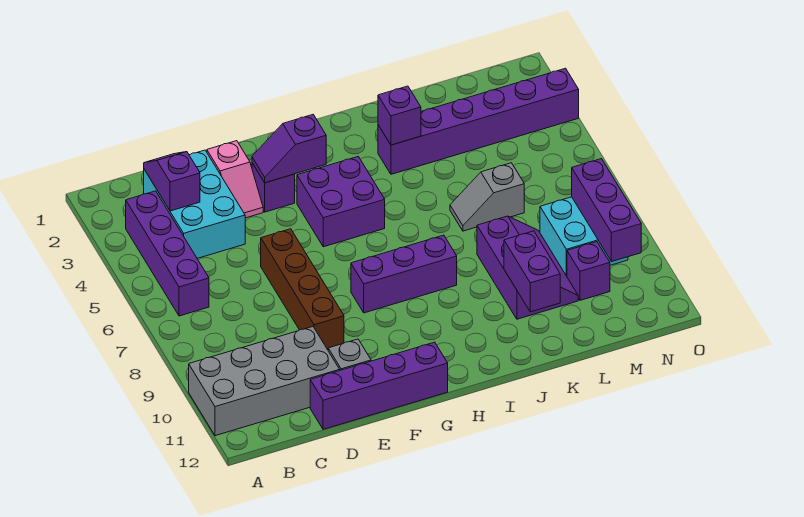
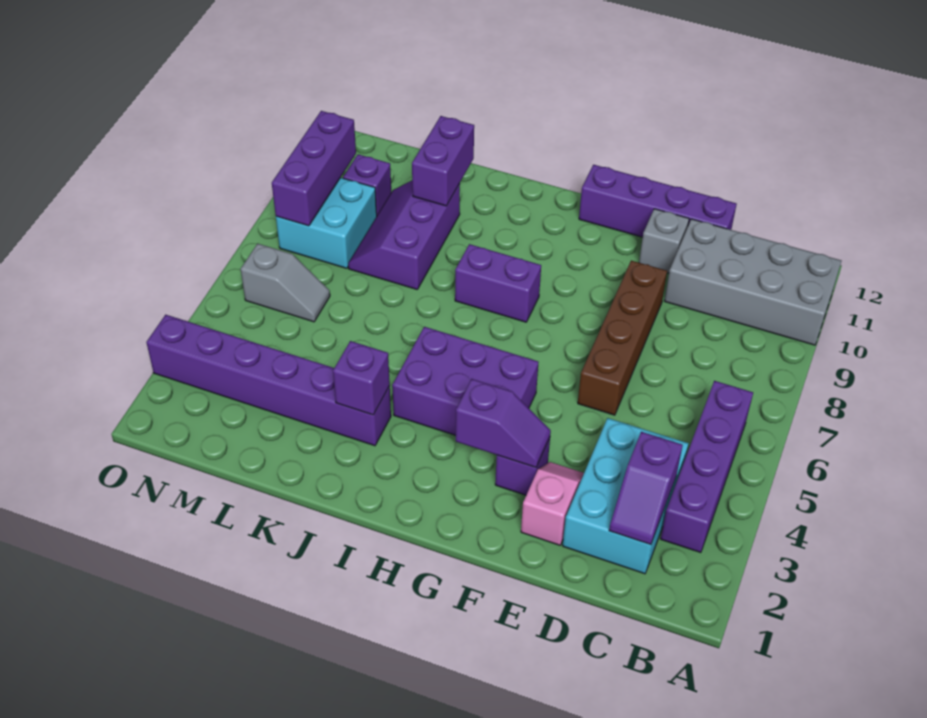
purple 2x2 brick [297,157,385,247] -> purple 2x3 brick [392,327,539,435]
purple 1x3 brick [351,235,457,313] -> purple 1x2 brick [455,244,541,322]
grey 1x2 slope [450,163,524,231] -> grey 1x2 slope moved to [241,244,330,322]

